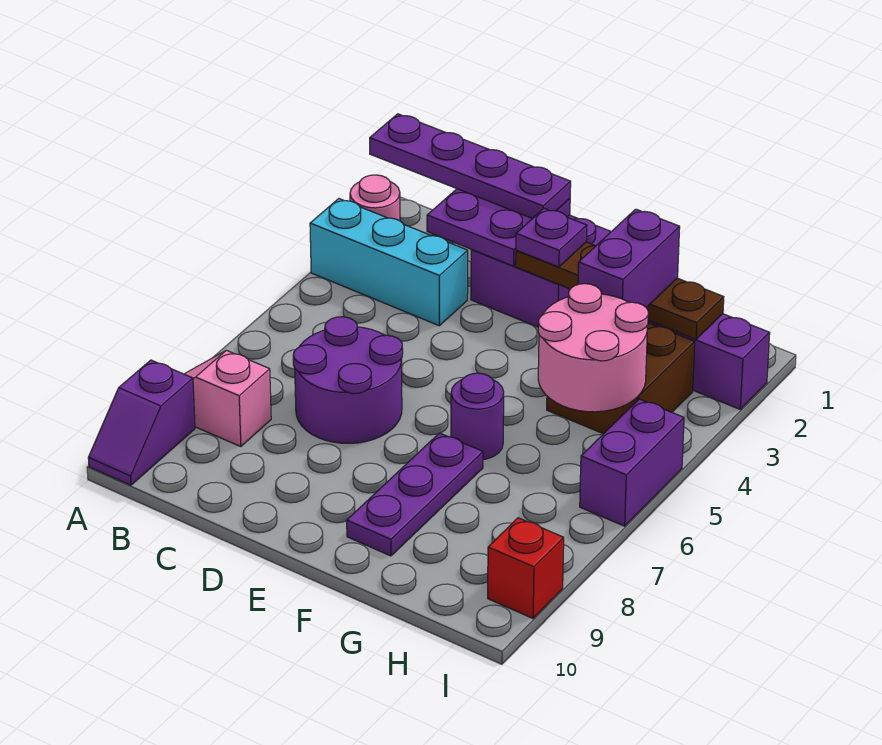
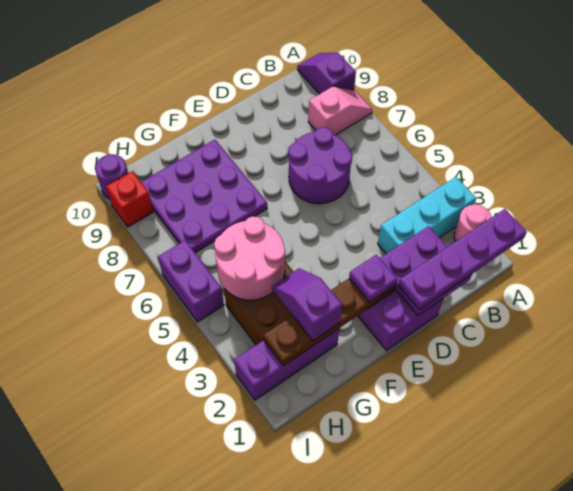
purple 1x1 round brick [451,373,504,460] -> purple 1x1 round brick moved to [95,154,128,199]
purple 1x3 plate [347,433,483,556] -> purple 3x3 plate [141,140,267,253]
purple 1x2 brick [578,209,680,308] -> purple 1x2 slope [272,268,342,340]

